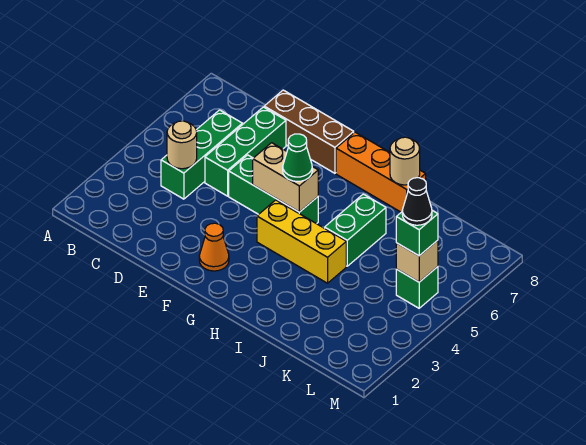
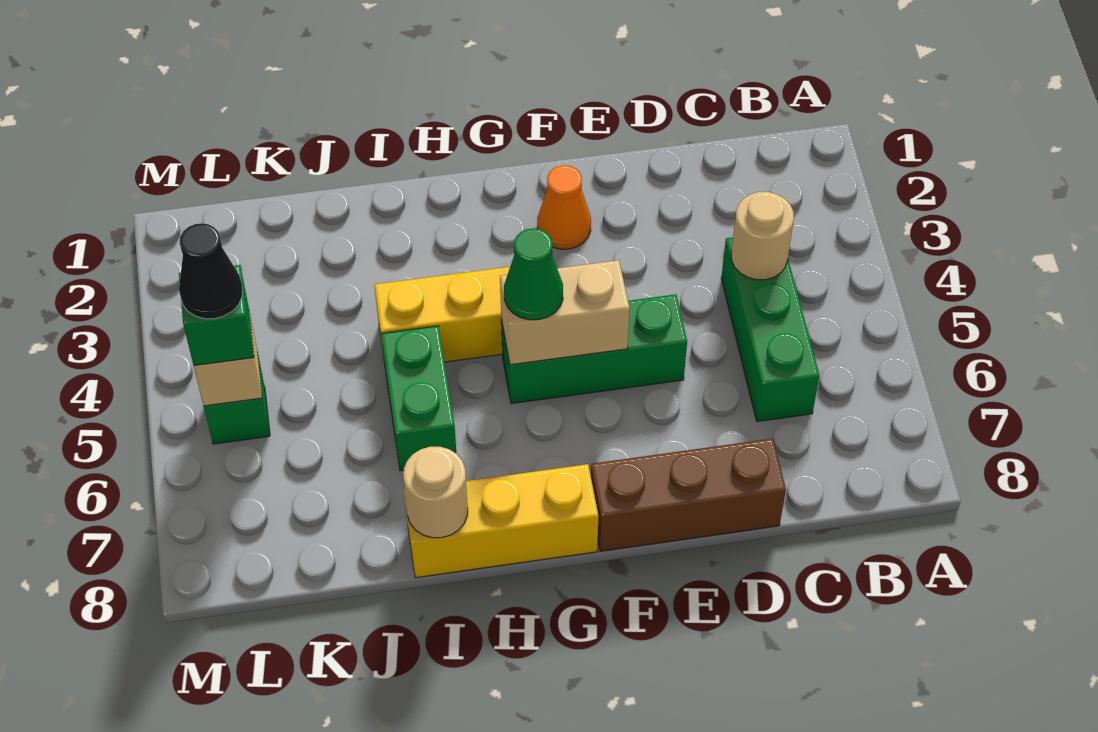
green 1x3 brick [205,107,286,196] -> none
orange 1x3 brick [336,132,426,212] -> yellow 1x3 brick [404,464,599,578]

